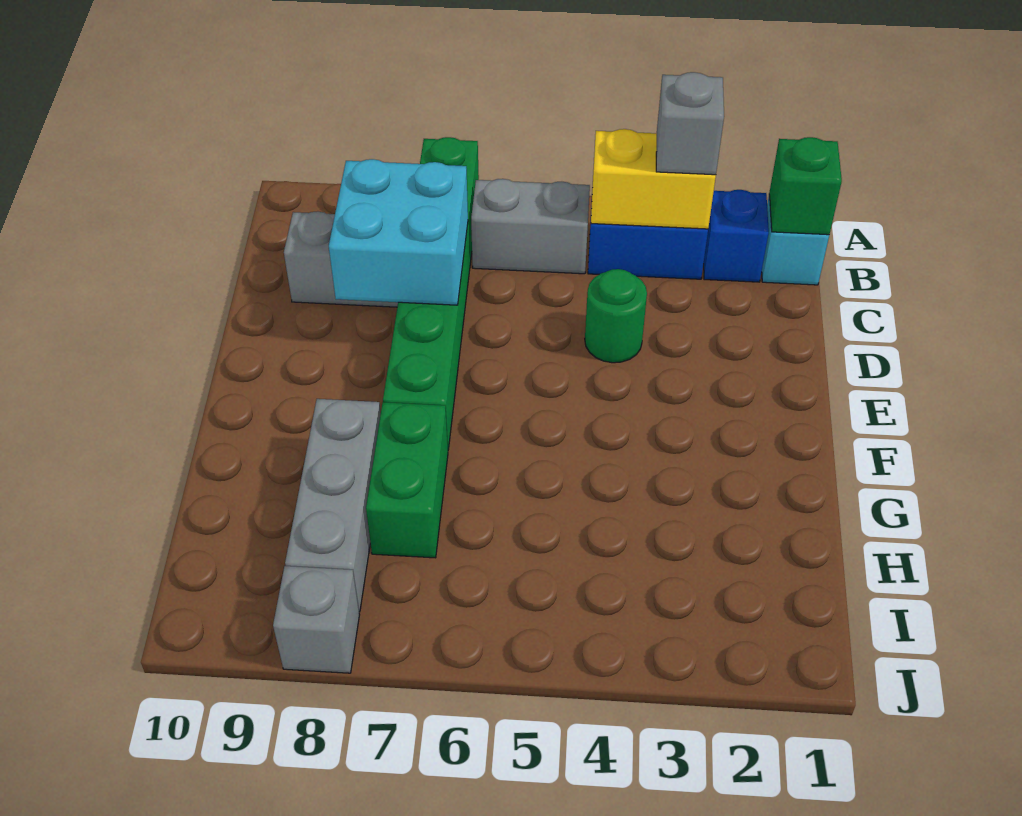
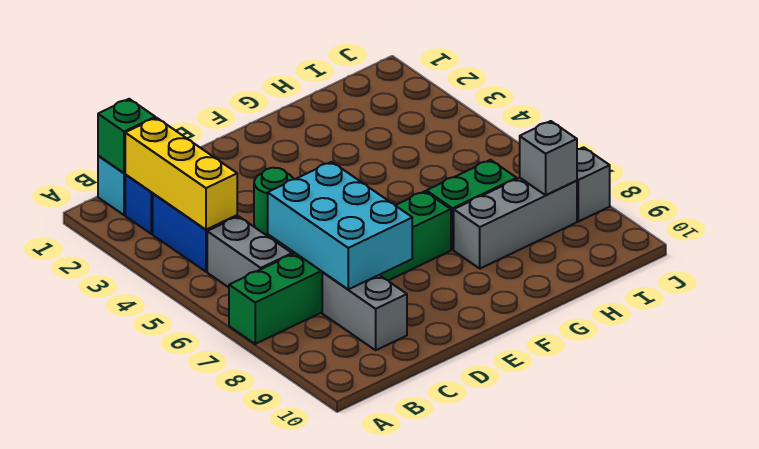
yellow 1x2 brick [591,129,716,229] -> yellow 1x3 brick [125,118,237,230]
grey 1x1 brick [656,72,724,175] -> grey 1x1 brick moved to [520,121,577,195]
cyan 2x2 brick [329,159,468,305] -> cyan 2x3 brick [268,162,412,289]

